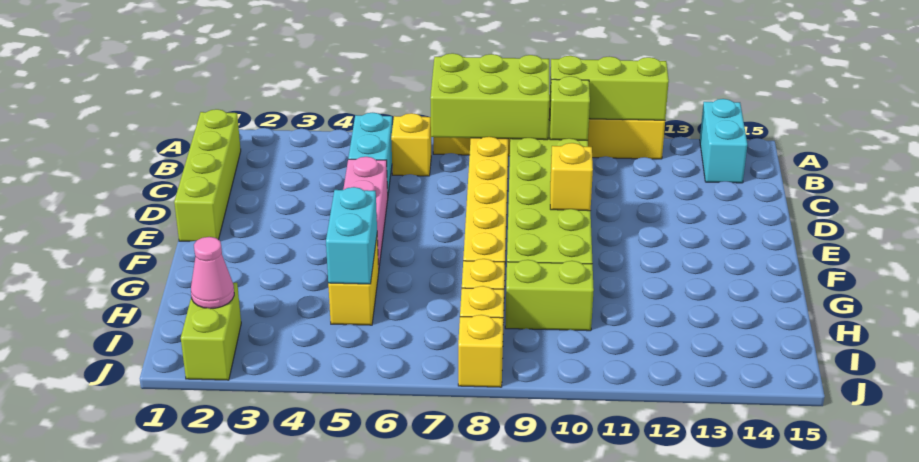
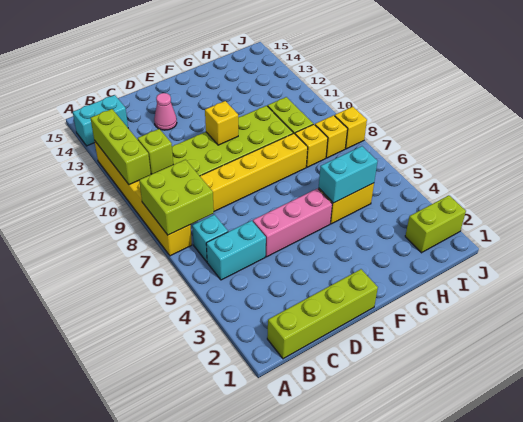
lime 2x3 brick [430,53,550,140] -> lime 2x2 brick [139,160,214,235]
yellow 1x1 brick [391,113,431,176] -> cyan 1x1 brick [192,215,228,262]
pink 1x1 cone [191,237,234,309] -> pink 1x1 cone moved to [154,93,177,130]

